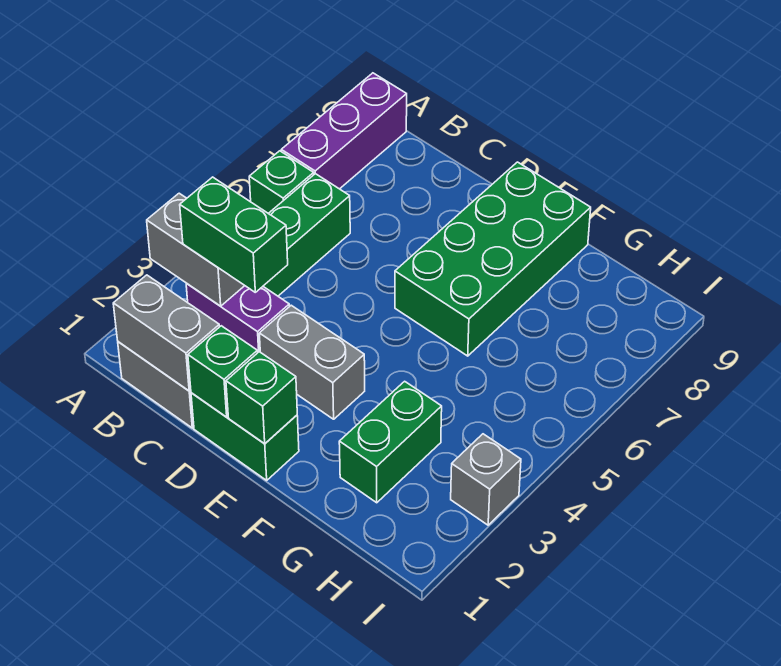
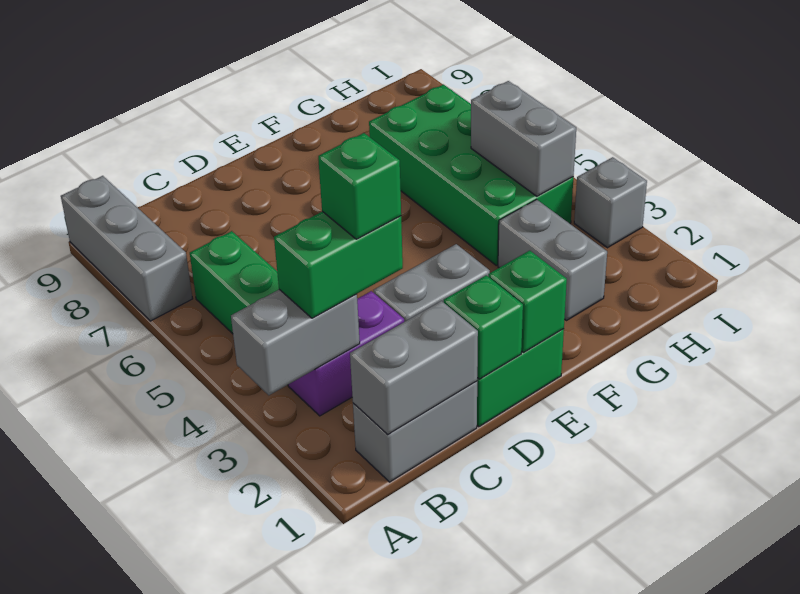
green 1x1 brick [249,151,314,213] -> green 1x1 brick moved to [318,133,401,239]
purple 1x3 brick [281,73,407,189] -> grey 1x3 brick [61,176,193,321]
green 2x4 brick [395,162,591,356] -> green 2x4 brick moved to [369,84,573,265]
green 1x2 brick [339,381,442,503] -> grey 1x2 brick [498,200,607,320]
none -> grey 1x2 brick [471,81,576,196]

